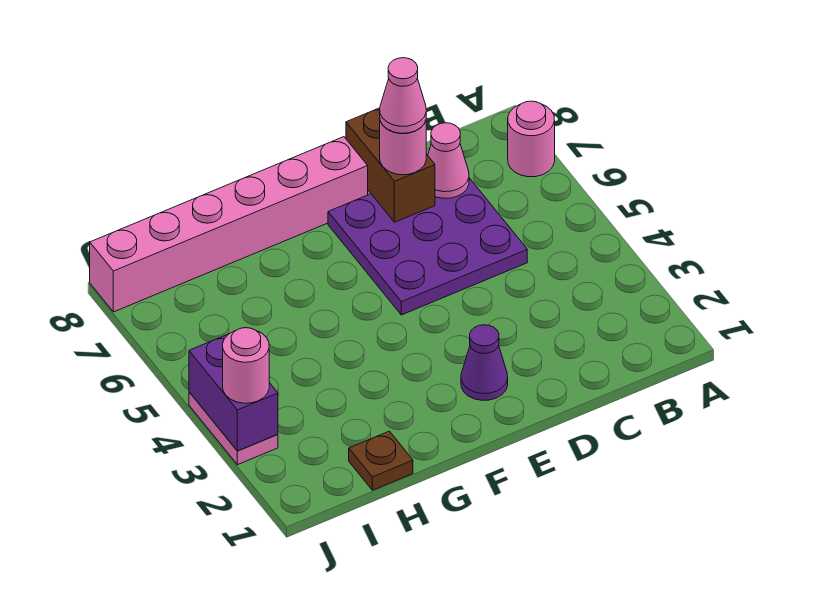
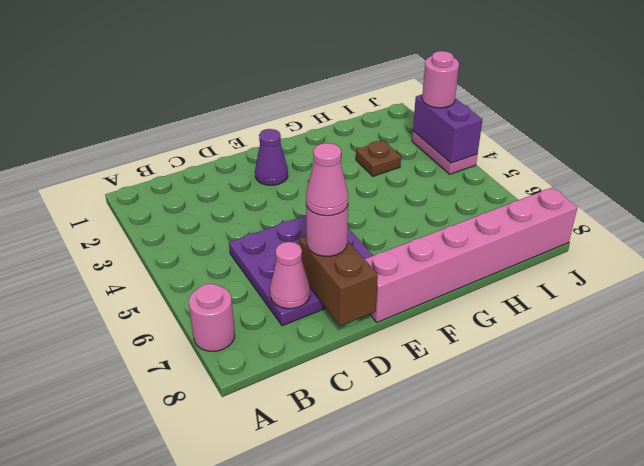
brown 1x1 plate [349,431,413,490] -> brown 1x1 plate moved to [356,140,401,176]

